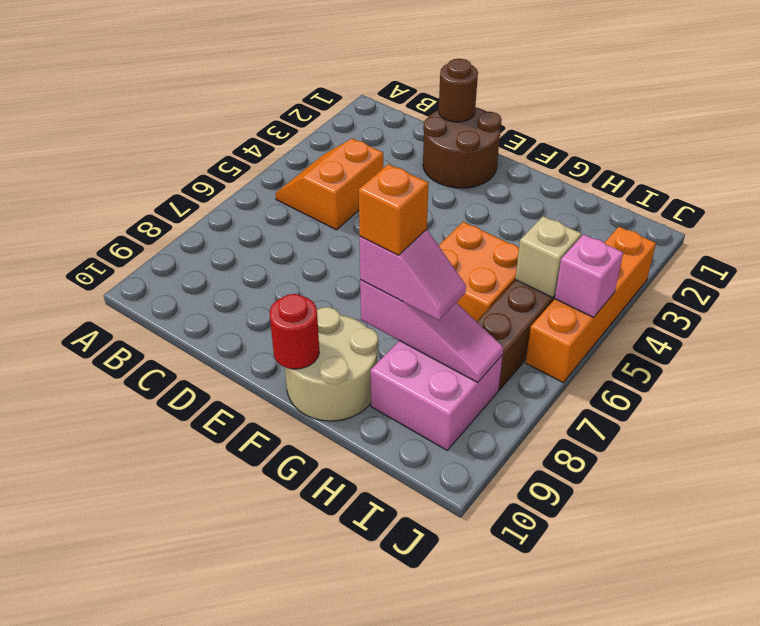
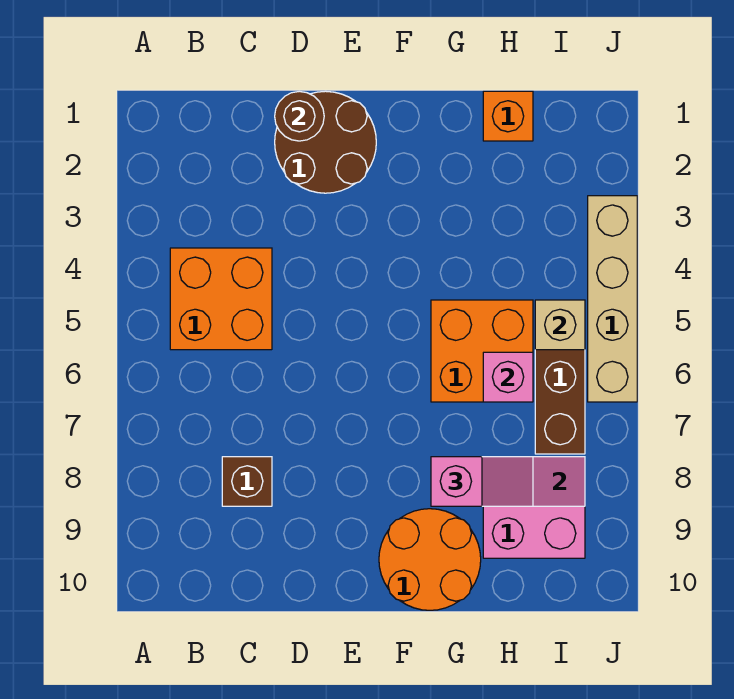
orange 2x2 slope [276,138,383,230] -> orange 2x2 brick [170,248,272,350]
none -> brown 1x1 brick [222,457,272,506]
tan 2x2 round brick [285,307,378,421] -> orange 2x2 round brick [379,509,481,610]
red 1x1 round brick [269,294,319,369] -> none
orange 1x1 brick [359,164,429,255] -> orange 1x1 brick moved to [483,91,533,141]
orange 1x4 brick [526,227,656,382] -> tan 1x4 brick [588,196,637,402]
pink 1x1 brick [555,234,623,317] -> pink 1x1 brick moved to [483,352,533,402]

